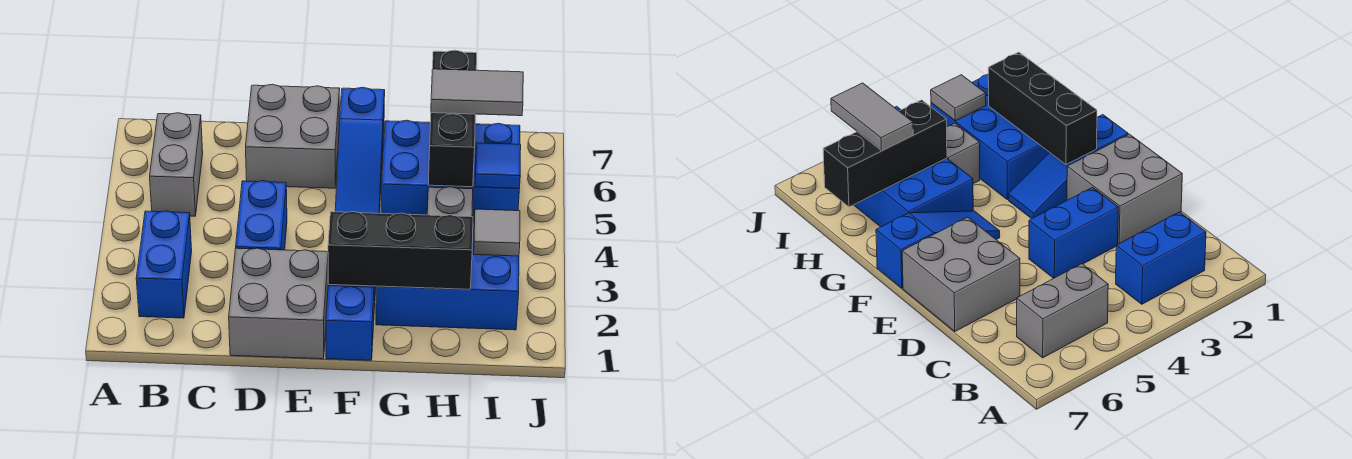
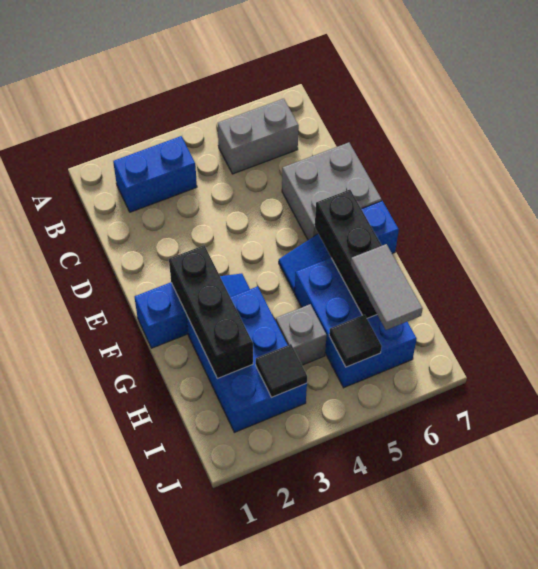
grey 2x2 brick [229,248,328,359] -> none
blue 1x2 brick [236,181,287,250] -> none
black 1x3 brick [428,50,477,187] -> black 1x3 brick turned to [315,190,382,318]
grey 1x1 tile [474,209,520,256] -> black 1x1 tile [256,344,307,397]
blue 1x1 tile [475,143,521,188] -> black 1x1 tile [329,315,382,367]

